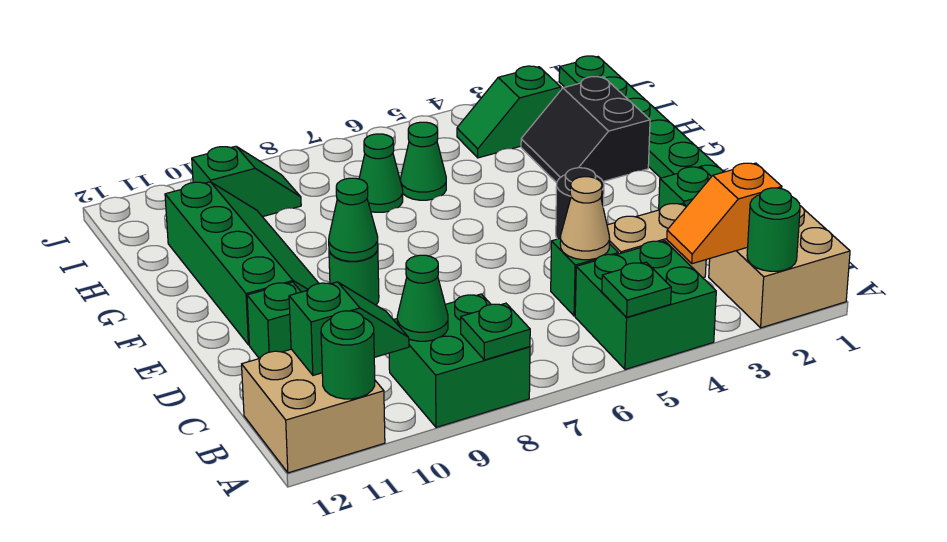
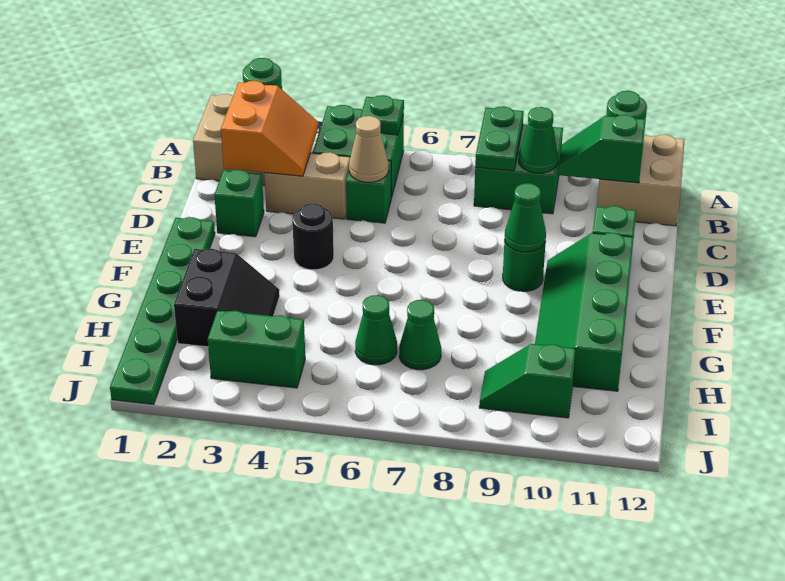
green 1x1 plate [461,303,530,360] -> green 1x2 plate [475,106,524,171]
orange 1x2 slope [667,163,782,264] -> orange 2x2 slope [221,81,318,176]
green 1x2 slope [457,66,561,158] -> green 1x2 brick [208,310,305,388]

